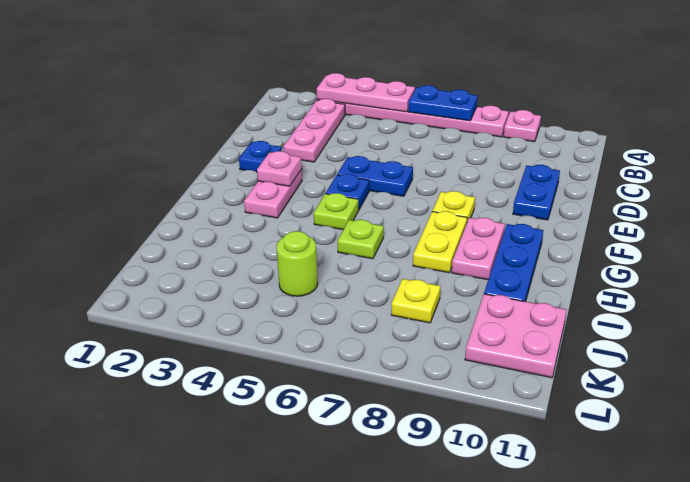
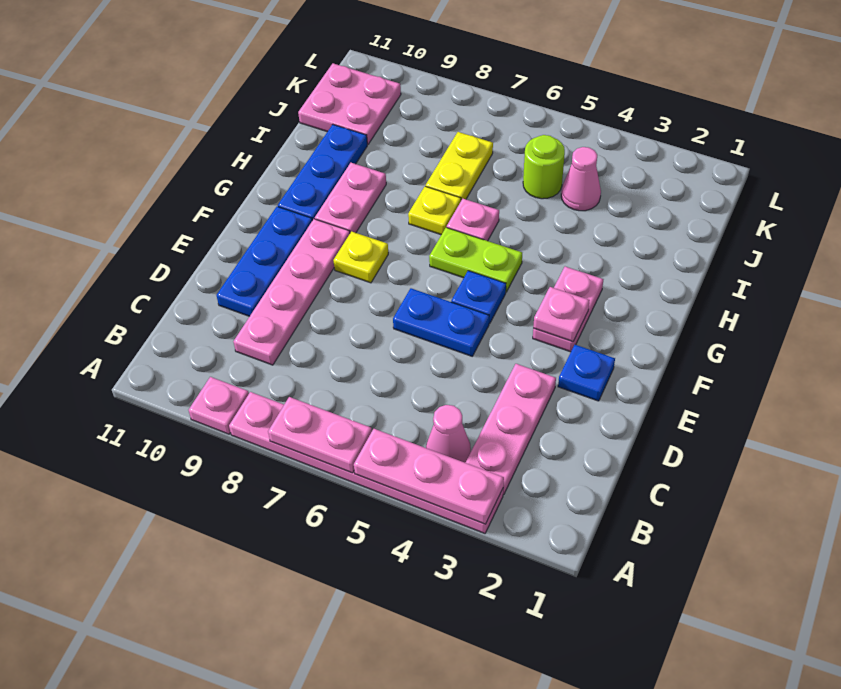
blue 1x2 plate [408,85,478,121] -> pink 1x2 plate [268,397,372,473]
none -> pink 1x1 cone [426,405,471,463]
none -> pink 1x4 plate [233,219,350,365]
blue 1x2 plate [513,165,560,220] -> blue 1x3 plate [216,207,312,316]
lime 1x1 plate [314,193,359,230] -> lime 1x2 plate [429,227,522,292]
yellow 1x2 plate [413,211,467,273] -> yellow 1x2 plate moved to [426,132,493,200]
lime 1x1 plate [338,220,384,259] -> pink 1x1 plate [447,199,499,241]
none -> pink 1x1 cone [561,147,601,211]
yellow 1x1 plate [391,279,441,323] -> yellow 1x1 plate moved to [408,186,461,235]

